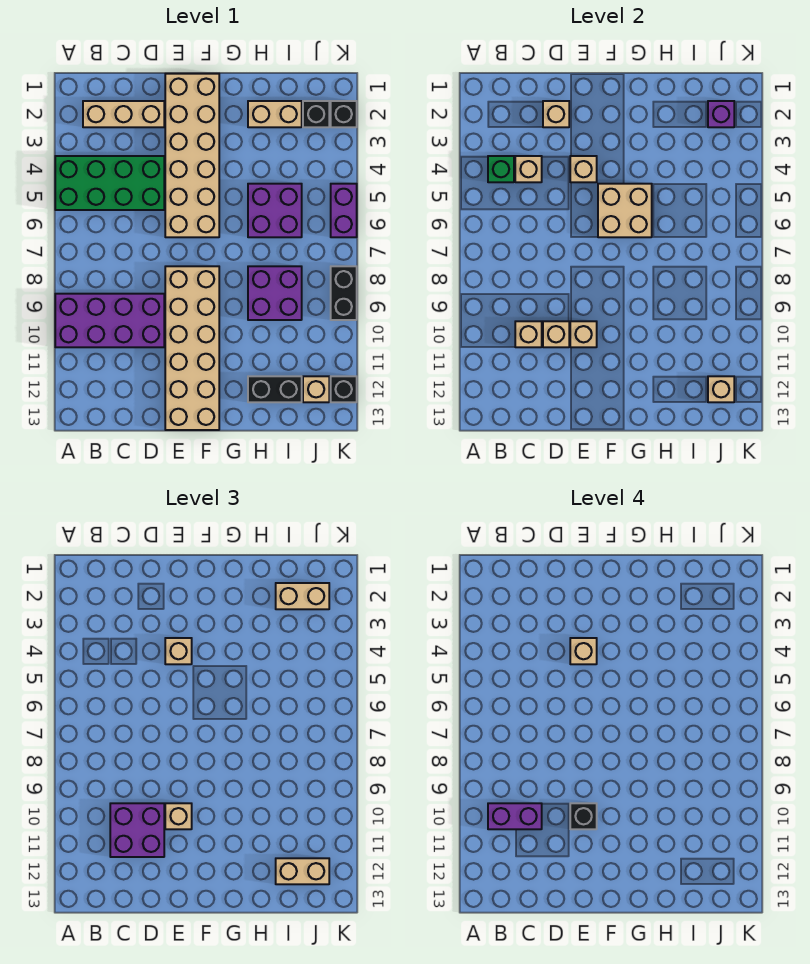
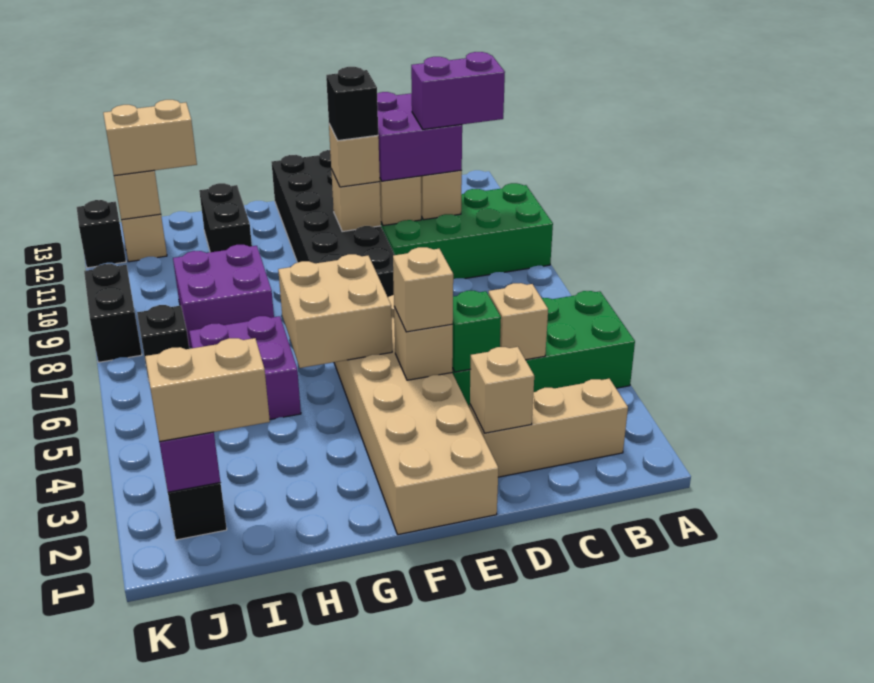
purple 2x4 brick [55,294,164,347] -> green 2x4 brick [381,183,553,279]
green 1x1 brick [488,156,514,182] -> green 1x1 brick moved to [452,291,501,372]
tan 1x1 brick [570,638,597,664] -> none
tan 2x6 brick [165,266,219,430] -> black 2x6 brick [272,150,395,297]
tan 1x2 brick [248,101,302,127] -> none
black 1x2 brick [248,376,302,402] -> black 1x2 brick turned to [199,183,252,252]
black 1x1 brick [331,101,357,127] -> black 1x1 brick moved to [137,305,189,380]
purple 1x2 brick [331,184,357,237] -> none

